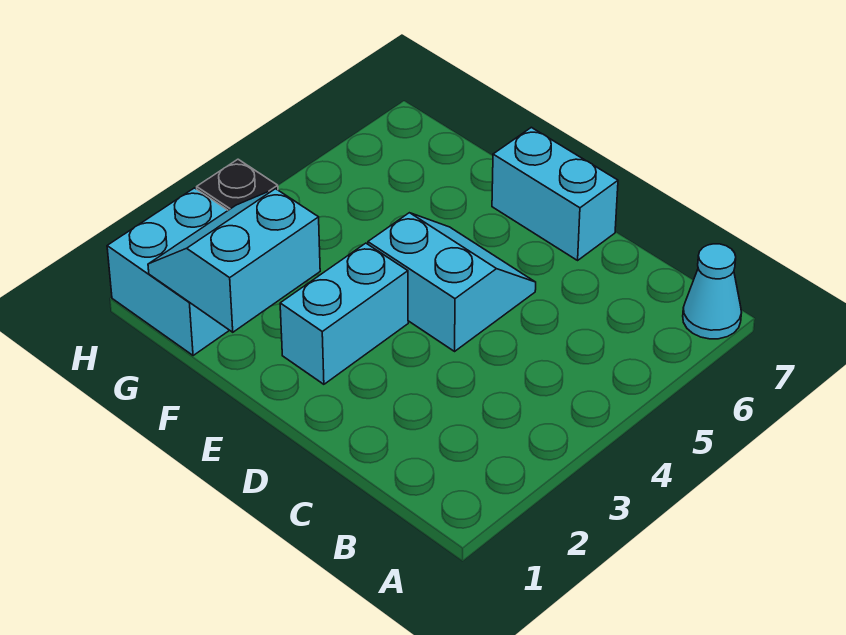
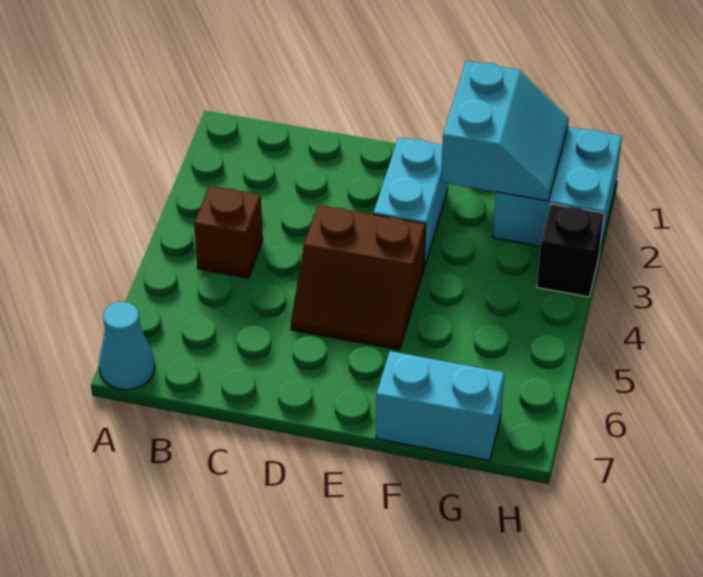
none -> brown 1x1 brick [194,186,263,278]
cyan 2x2 slope [368,213,536,351] -> brown 2x2 slope [291,205,426,350]
cyan 1x2 brick [492,127,618,260] -> cyan 1x2 brick moved to [376,351,504,461]

